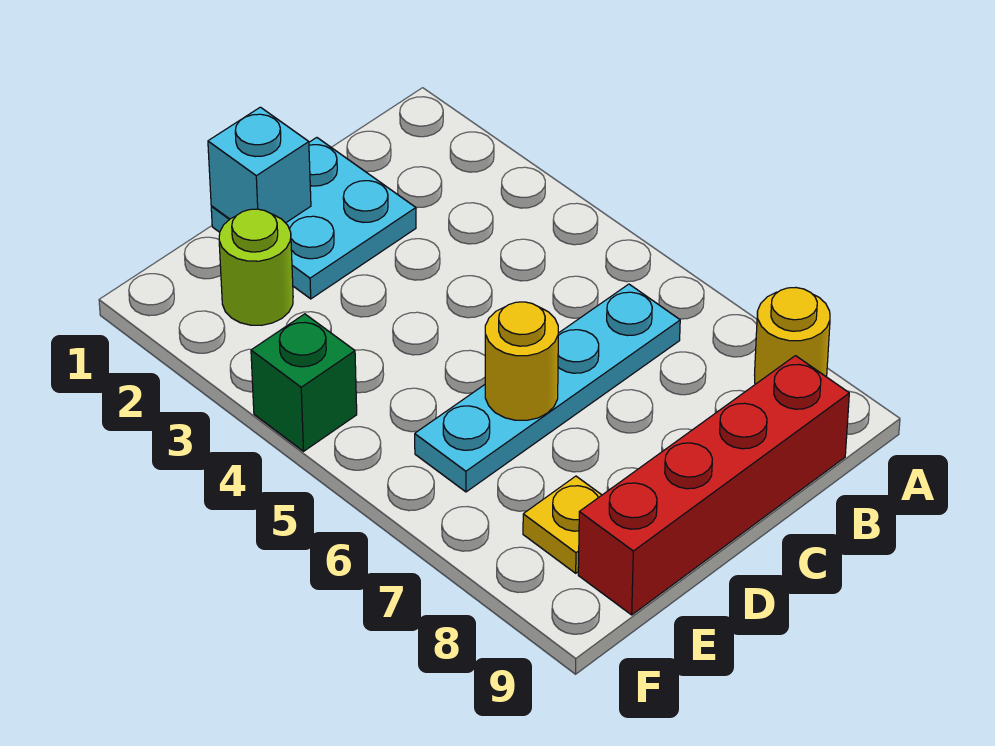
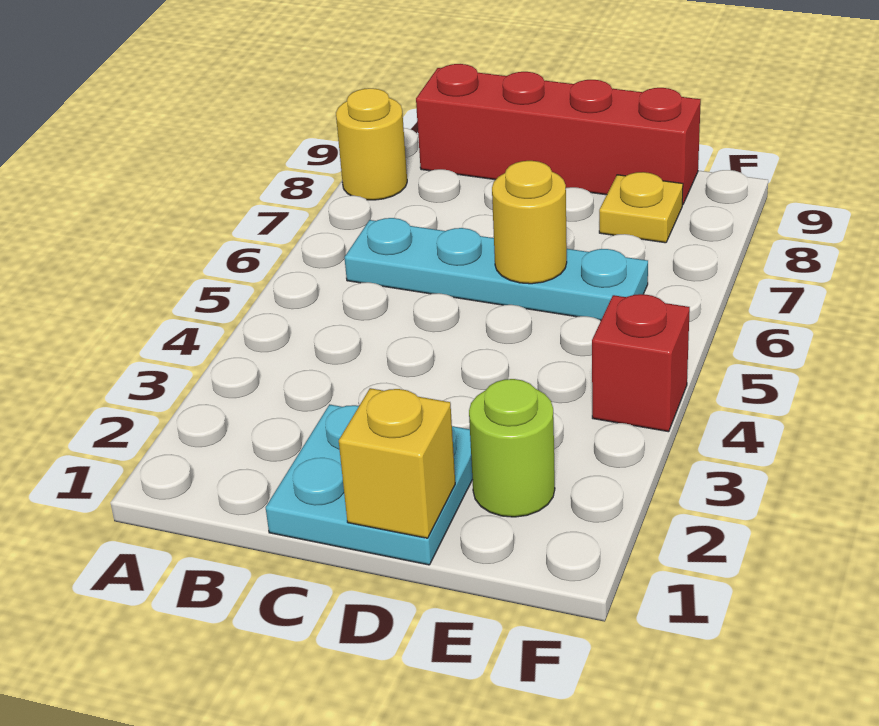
cyan 1x1 brick [208,107,311,223] -> yellow 1x1 brick [339,388,455,538]
green 1x1 brick [251,314,357,451] -> red 1x1 brick [592,294,690,432]

